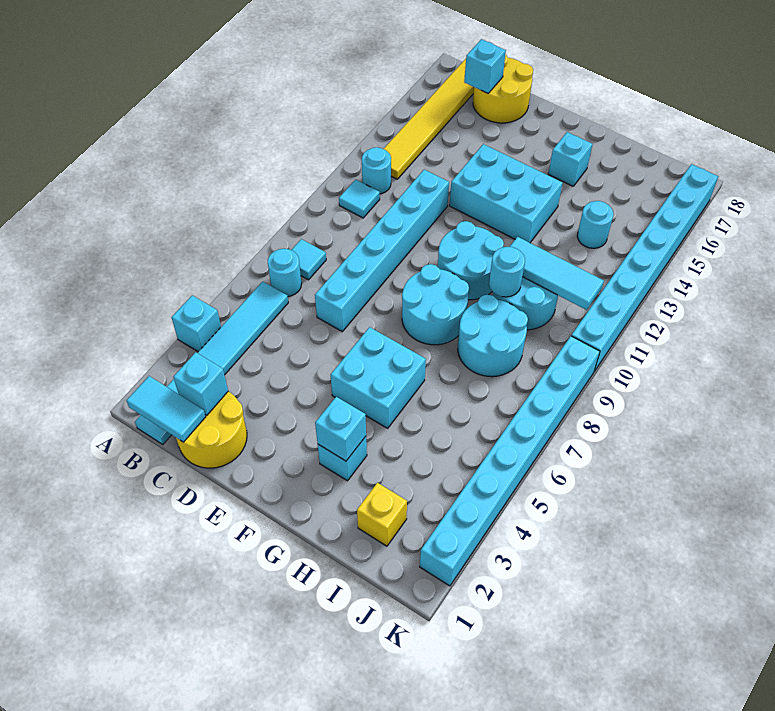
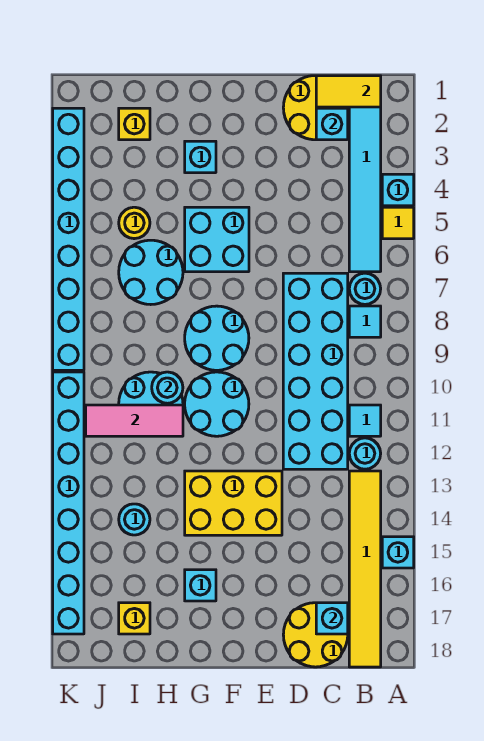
none -> yellow 1x1 tile [382,207,414,239]
cyan 1x2 tile [127,376,206,442] -> yellow 1x2 tile [316,76,381,107]
cyan 1x6 brick [315,170,449,331] -> cyan 2x6 brick [283,273,348,469]
cyan 2x3 brick [450,144,563,243] -> yellow 2x3 brick [185,471,282,535]
cyan 1x1 brick [315,397,366,461] -> cyan 1x1 brick moved to [382,537,414,568]
cyan 2x2 round brick [458,295,528,377] -> cyan 2x2 round brick moved to [119,240,183,305]
cyan 1x3 tile [510,237,604,310] -> pink 1x3 tile [86,405,183,436]
none -> yellow 1x1 round brick [119,207,150,239]
none -> yellow 1x1 brick [119,603,150,634]

